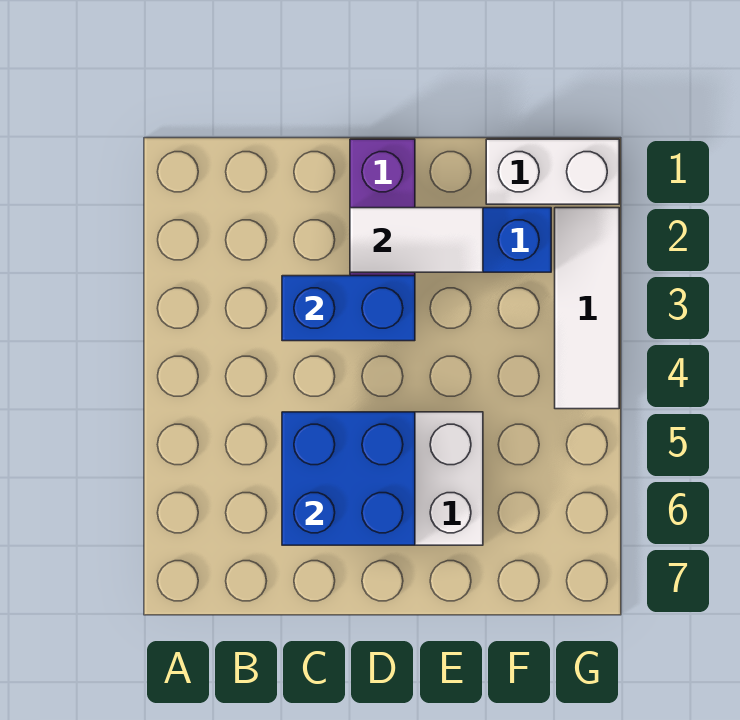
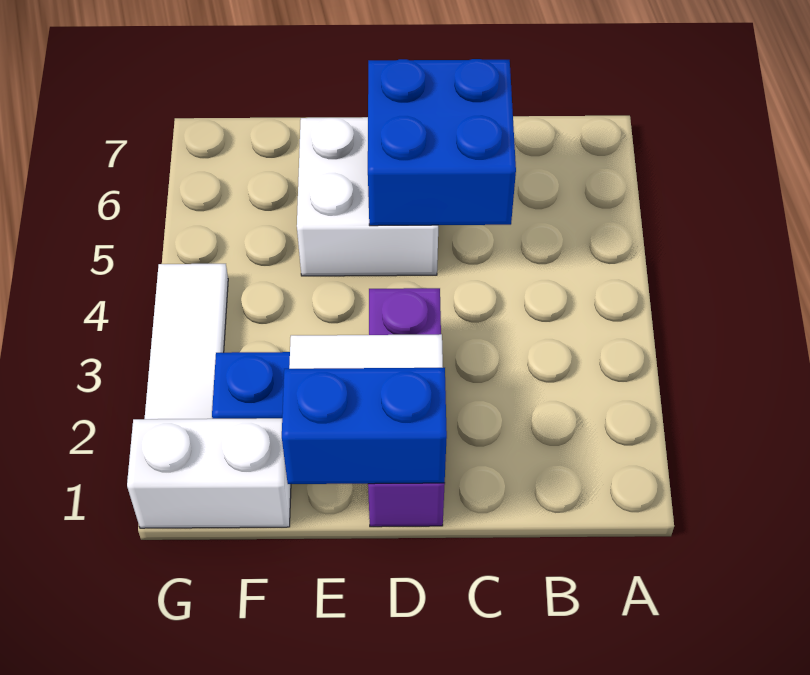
blue 1x2 brick [282,276,415,341] -> blue 1x2 brick moved to [282,368,447,484]

